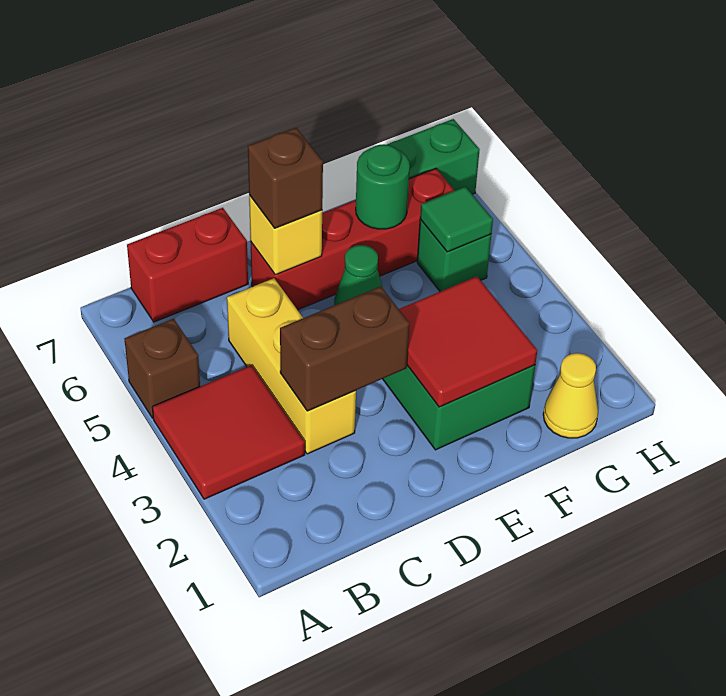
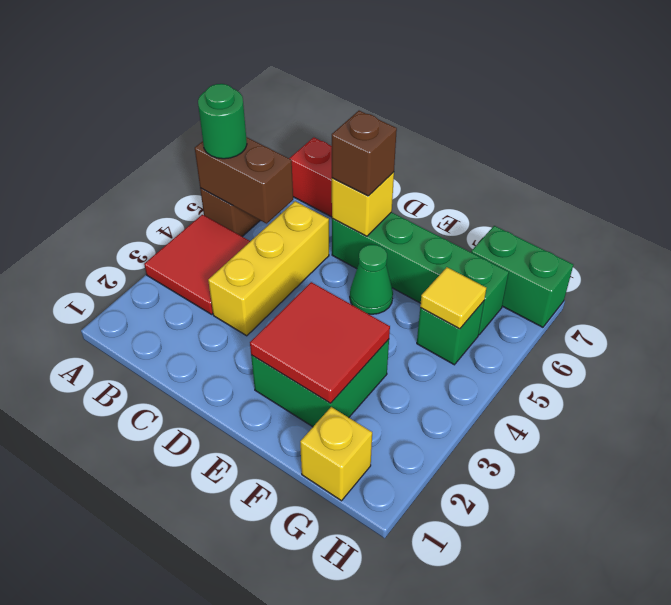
brown 1x2 brick [280,286,409,411] -> brown 1x2 brick moved to [195,137,293,224]
red 1x4 brick [251,169,455,310] -> green 1x4 brick [332,212,509,335]
green 1x1 round brick [356,144,410,229] -> green 1x1 round brick moved to [198,84,247,159]
yellow 1x1 cone [543,353,598,438] -> yellow 1x1 brick [300,407,372,501]
green 1x1 tile [420,187,493,252] -> yellow 1x1 tile [420,267,486,329]

